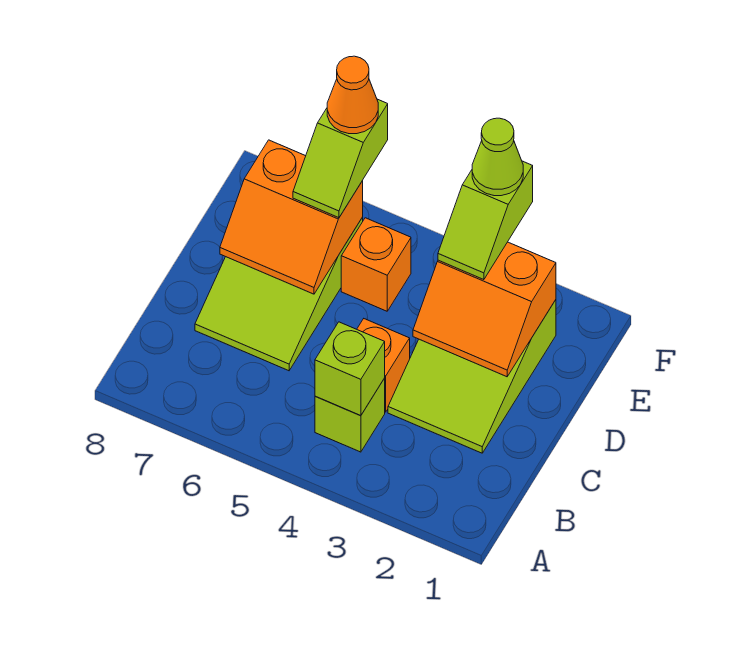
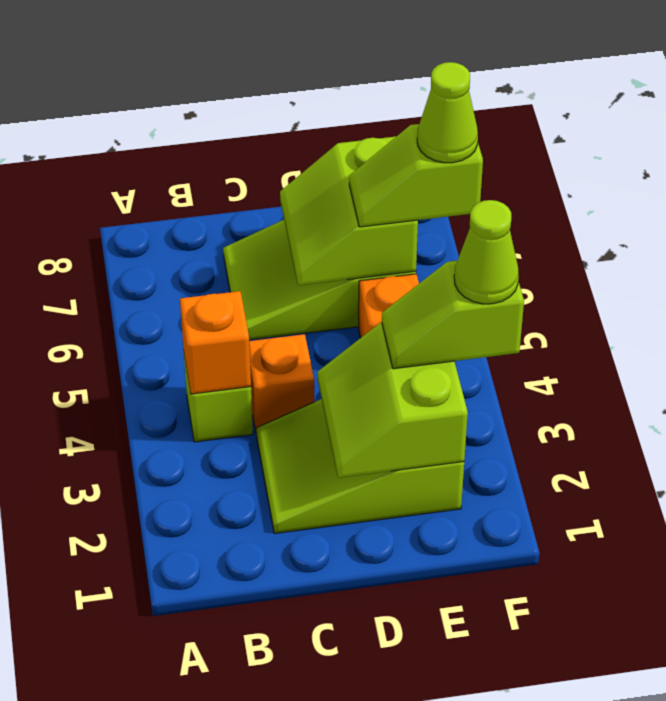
lime 1x1 brick [315,322,385,416] -> orange 1x1 brick [180,291,251,394]
orange 2x2 slope [413,242,556,377] -> lime 2x2 slope [318,322,468,478]
orange 2x2 slope [220,140,363,294] -> lime 2x2 slope [280,137,418,285]
orange 1x1 cone [327,56,378,134] -> lime 1x1 cone [417,62,478,163]

